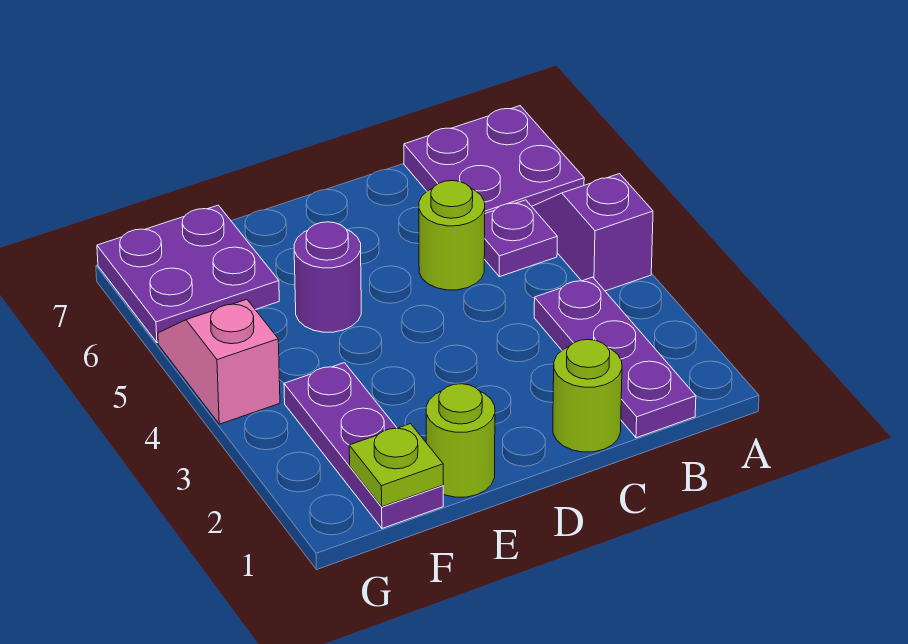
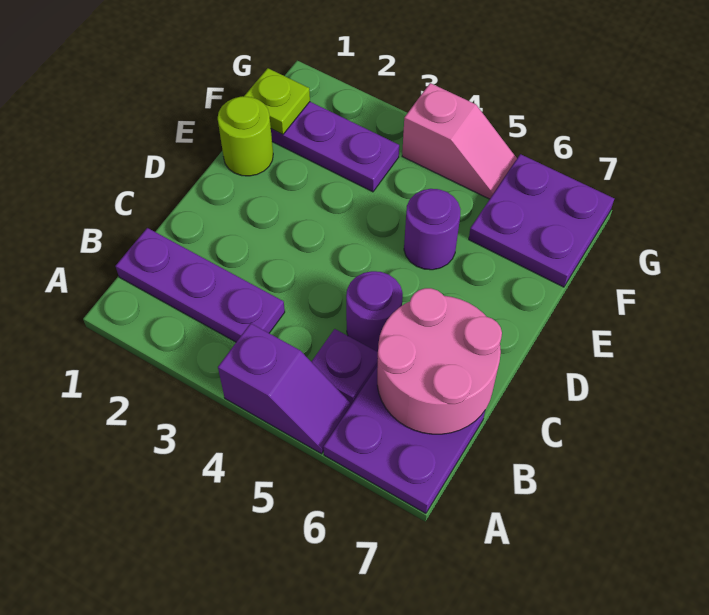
none -> pink 2x2 round brick [377,288,502,434]
lime 1x1 round brick [553,339,622,452] -> none
lime 1x1 round brick [419,181,485,290] -> purple 1x1 round brick [346,271,403,352]

